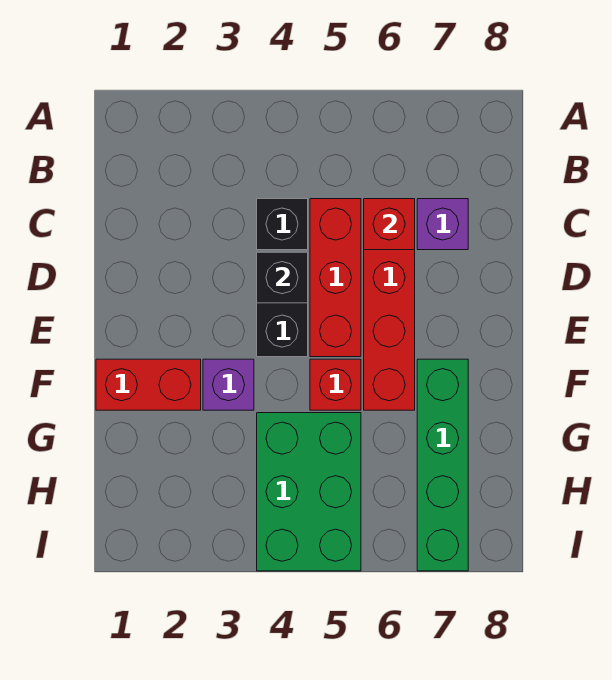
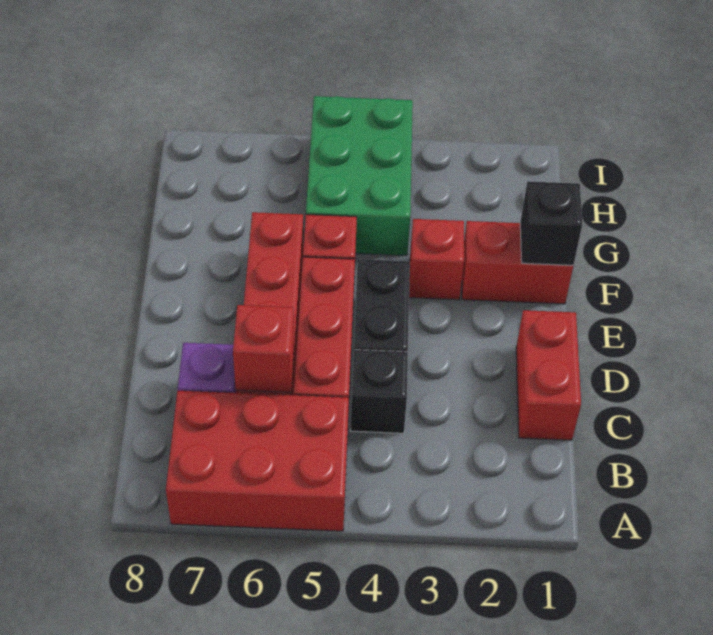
none -> red 2x3 brick [166,391,349,531]
none -> red 1x2 brick [516,310,581,440]
black 1x1 brick [257,252,308,303] -> black 1x1 brick moved to [520,181,582,265]
purple 1x1 brick [203,359,254,410] -> red 1x1 brick [409,219,464,300]
green 1x4 brick [417,359,468,571] -> none

